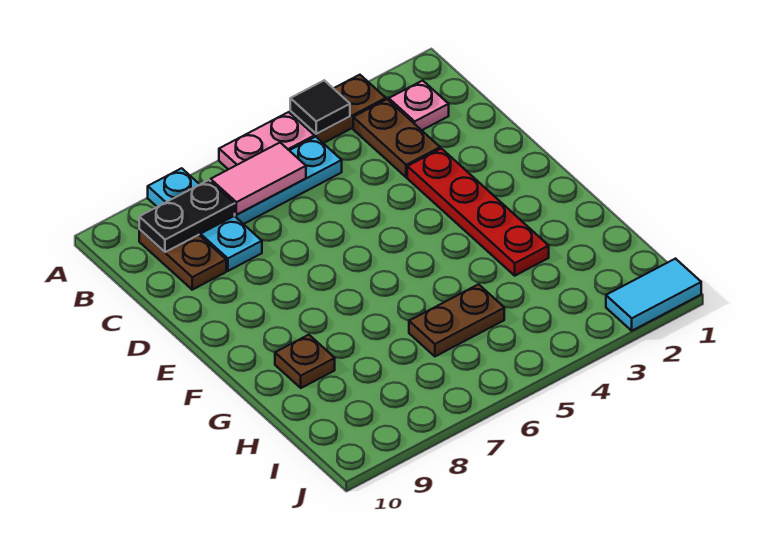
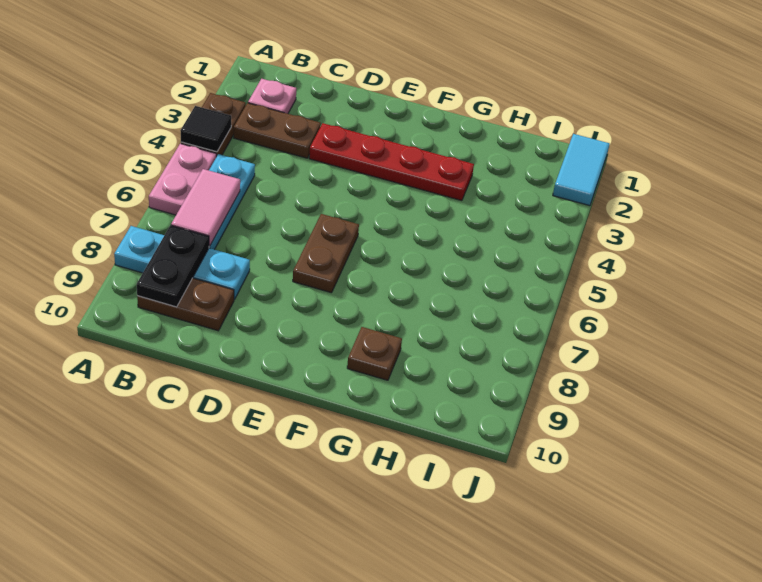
brown 1x2 plate [409,284,504,356] -> brown 1x2 plate moved to [293,214,359,293]

